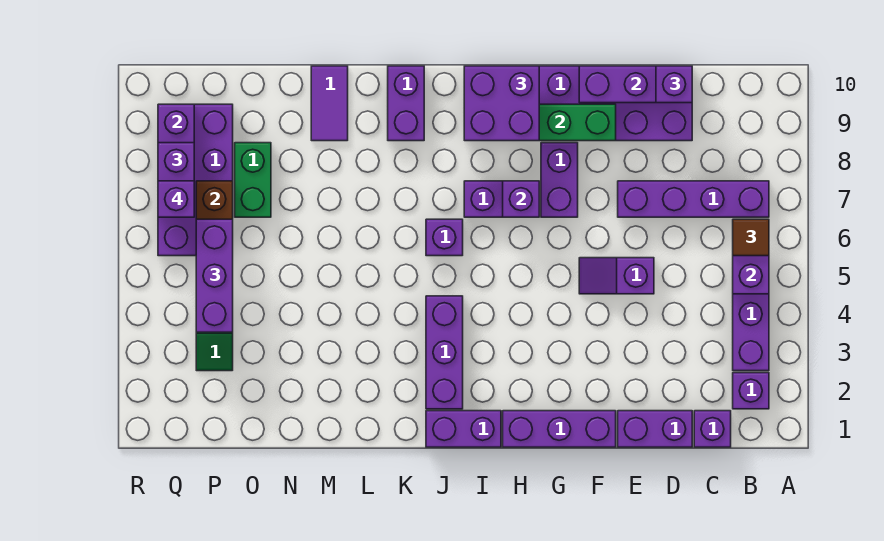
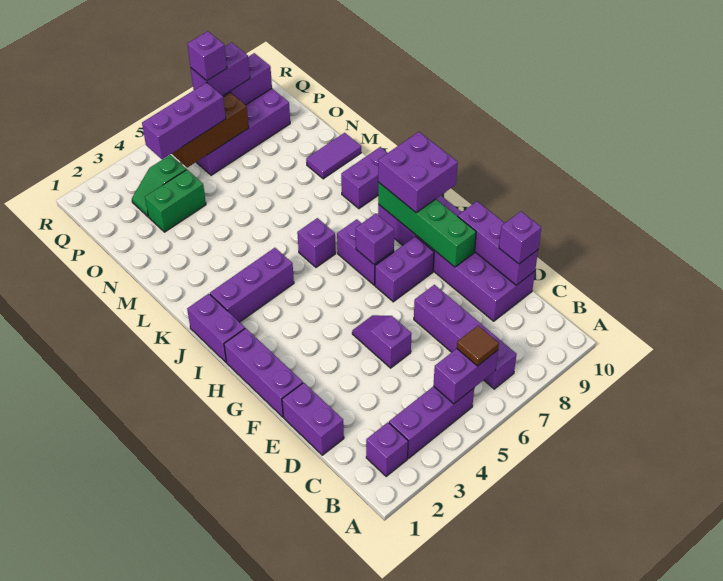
purple 1x1 brick [694,411,731,447] -> none
green 1x2 brick [235,143,271,217] -> green 1x2 brick moved to [145,170,206,232]

